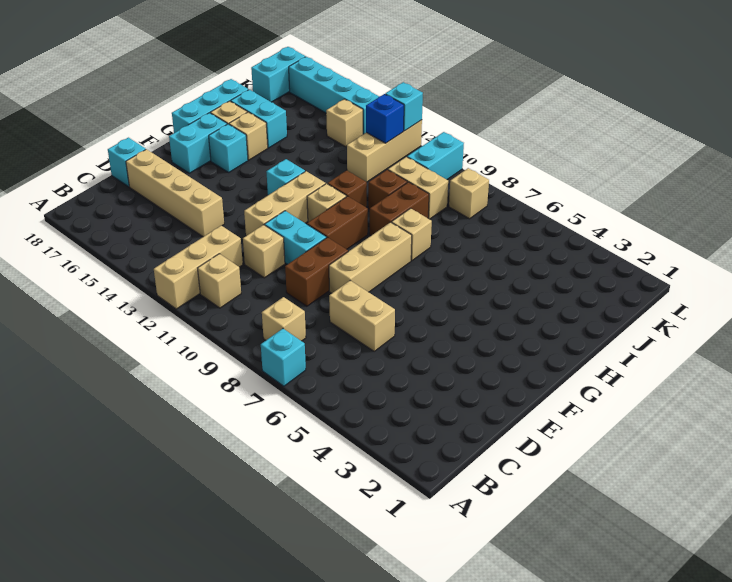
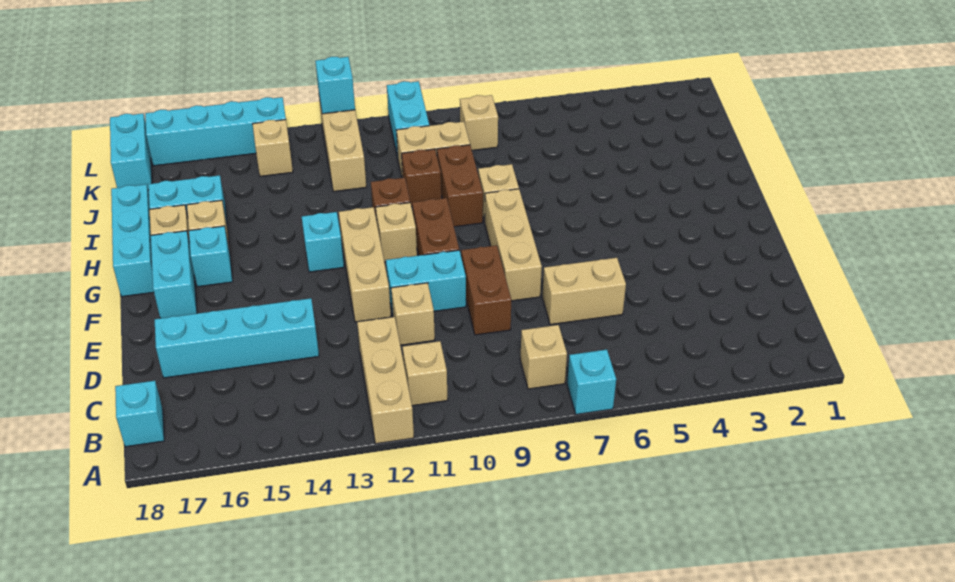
tan 1x4 brick [126,149,224,237] -> cyan 1x4 brick [155,298,319,378]
cyan 1x1 brick [108,138,146,187] -> cyan 1x1 brick moved to [115,381,164,447]
blue 1x1 brick [366,94,404,143] -> none

